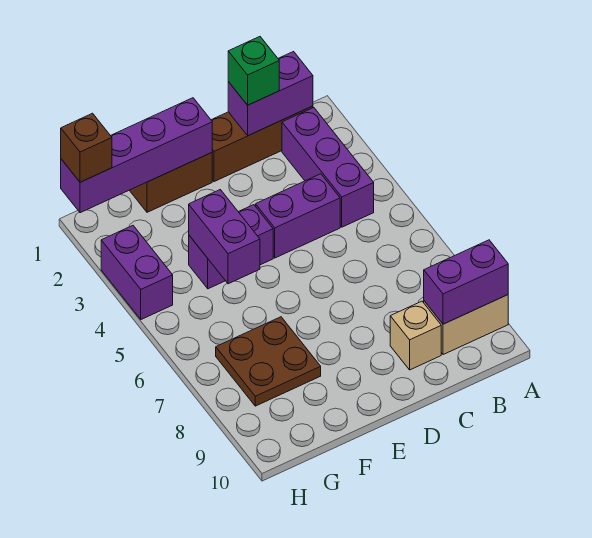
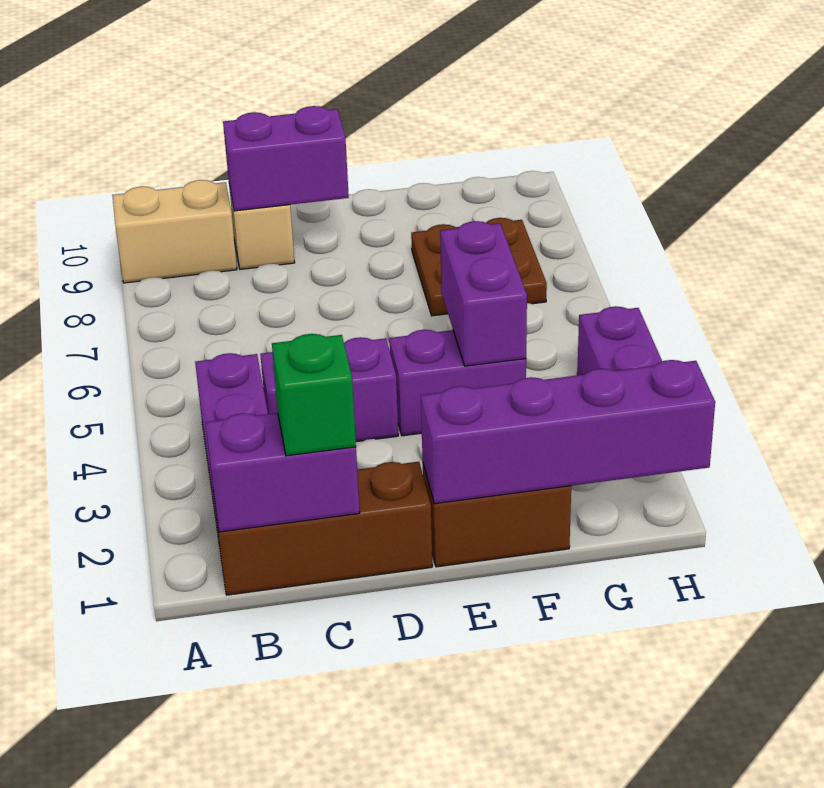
purple 1x2 brick [424,240,508,324] -> purple 1x2 brick moved to [223,106,349,211]
brown 1x1 brick [61,113,112,182] -> none

